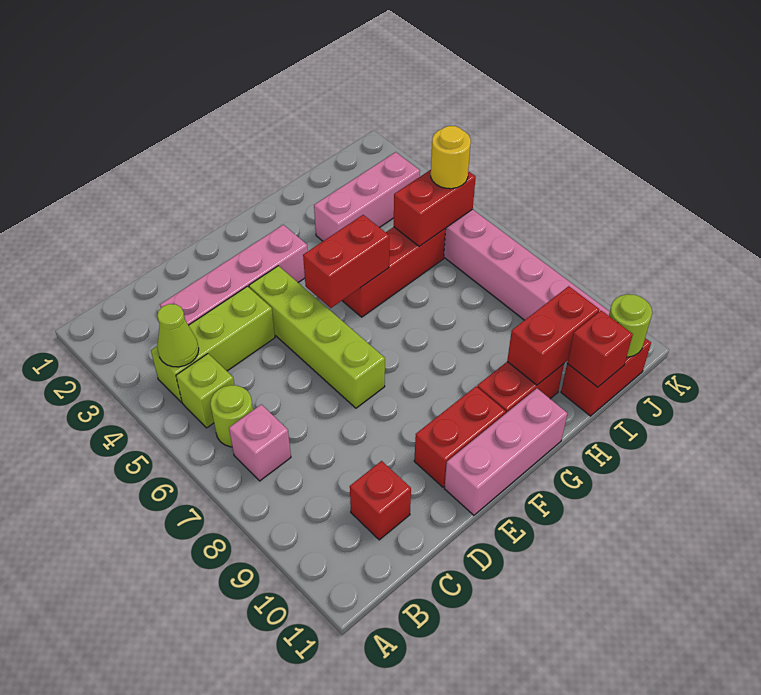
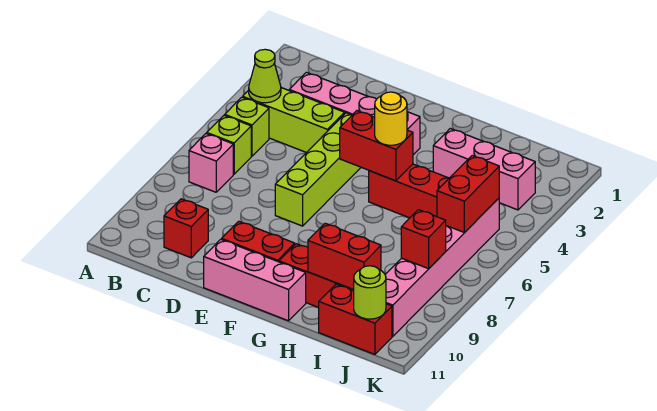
lime 1x1 round brick [210,385,253,447] -> lime 1x1 brick [207,115,251,174]
red 1x2 brick [394,170,476,246] -> red 1x2 brick turned to [437,156,499,233]
red 1x1 brick [567,311,633,387] -> red 1x1 brick moved to [401,210,446,269]
yellow 1x1 round brick [431,126,471,189] -> yellow 1x1 round brick moved to [375,92,407,145]

